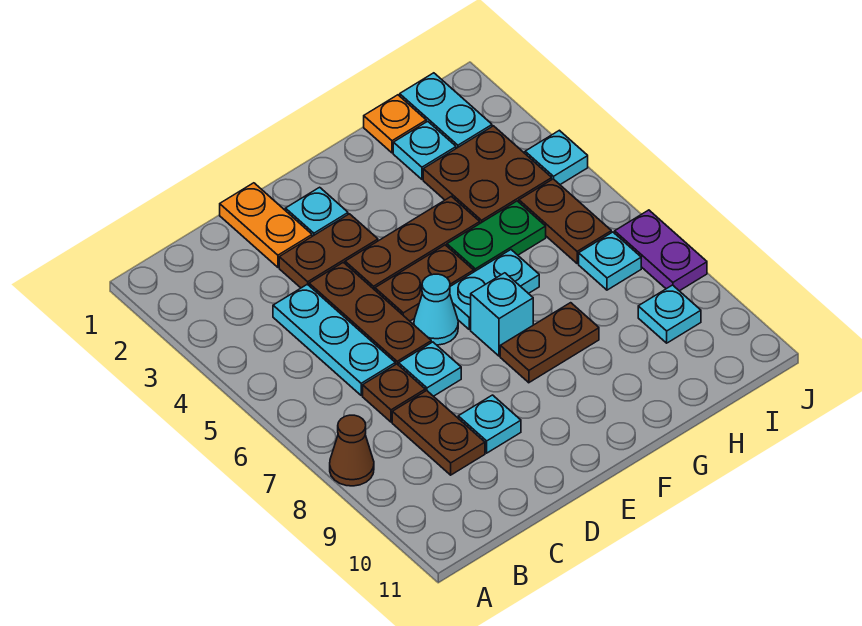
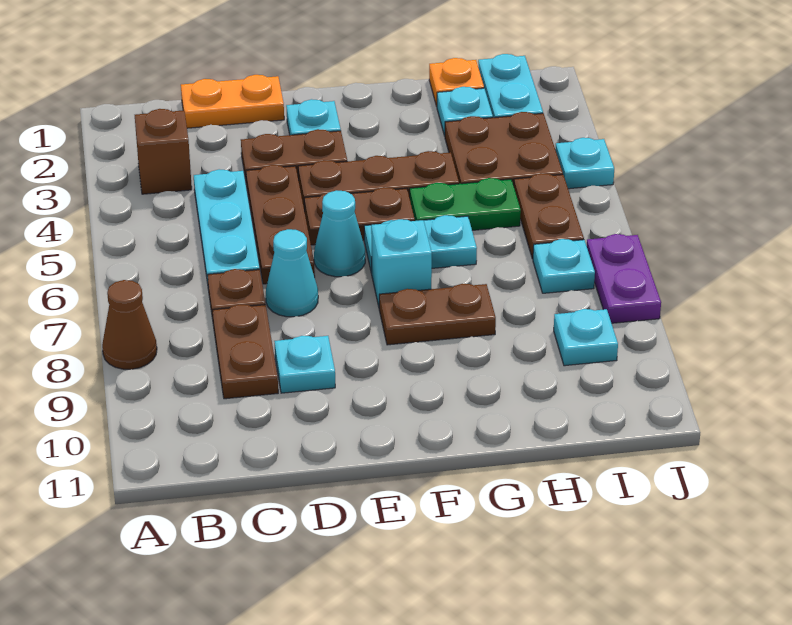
none -> brown 1x1 brick [135,109,192,194]
orange 1x2 plate [220,183,312,267] -> orange 1x2 plate turned to [181,75,284,128]
cyan 1x1 plate [399,342,461,396] -> cyan 1x1 cone [266,229,318,317]

